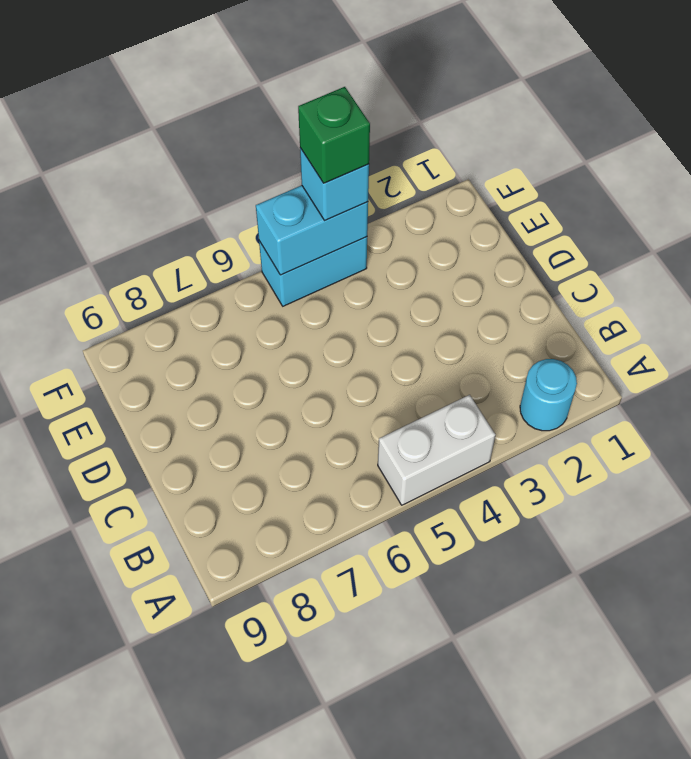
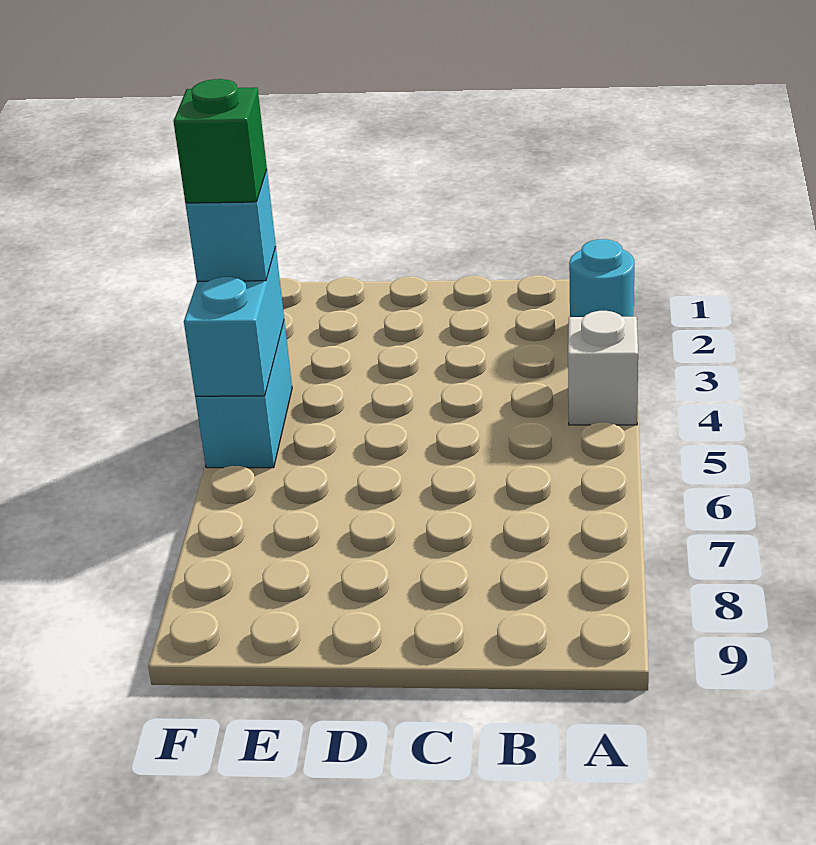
white 1x2 brick [378,395,496,505] -> white 1x1 brick [568,311,638,425]

